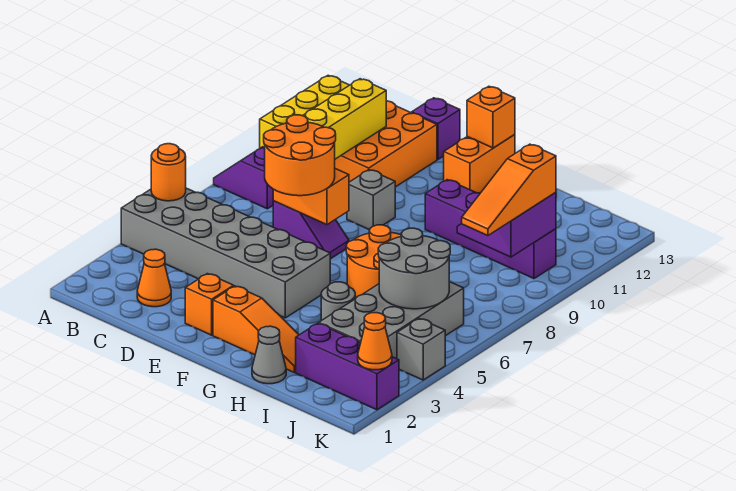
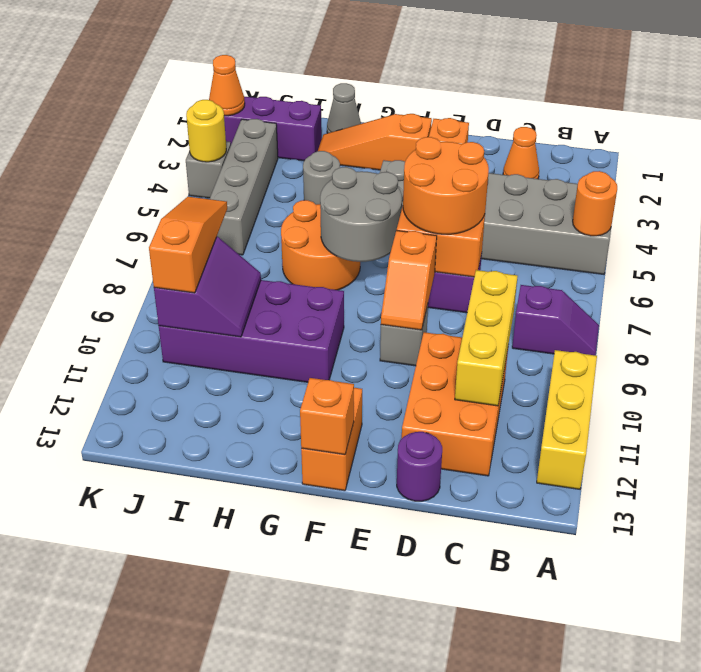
purple 1x1 brick [412,98,460,159] -> purple 1x1 round brick [397,432,442,501]
none -> orange 1x2 slope [381,230,437,330]
purple 1x4 brick [425,180,556,279] -> purple 2x4 brick [159,280,344,382]
grey 2x4 brick [319,282,464,359] -> grey 1x4 brick [210,119,278,255]
grey 2x2 round brick [378,228,450,309] -> grey 2x2 round brick moved to [320,167,402,262]
none -> yellow 1x1 round brick [186,100,226,162]

